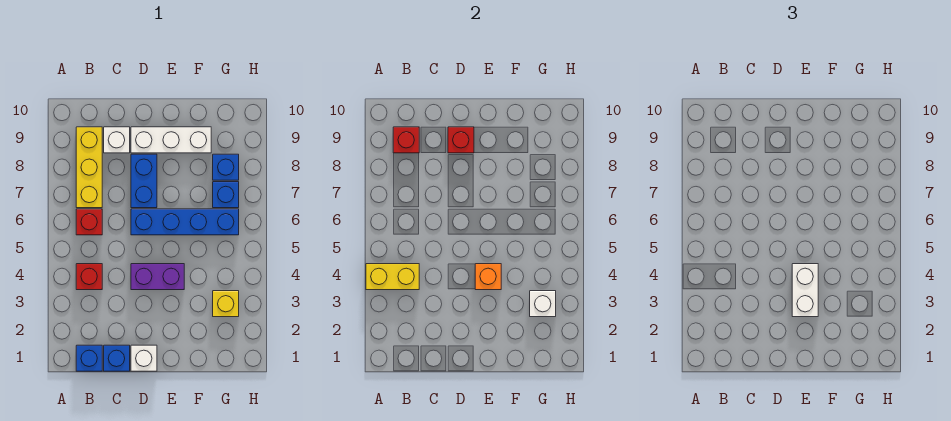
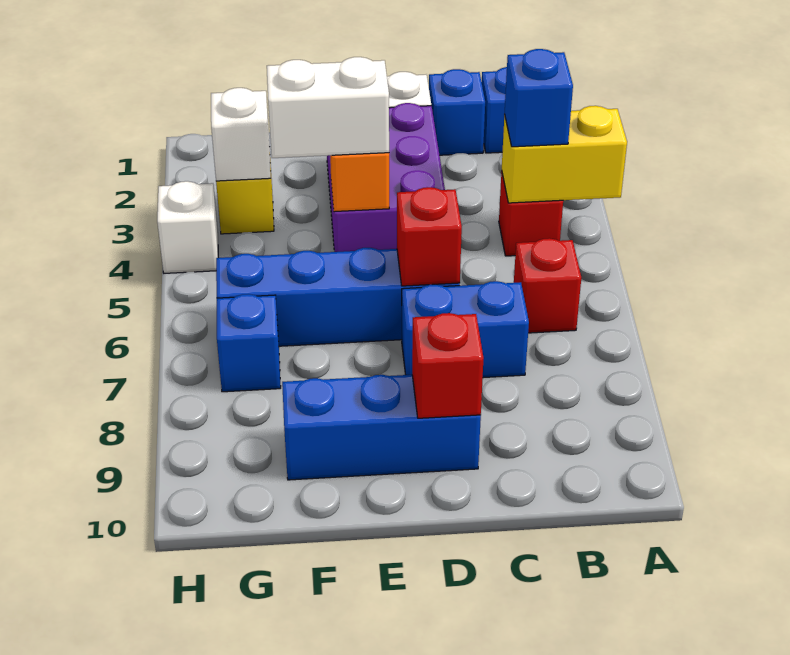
yellow 1x3 brick [76,127,102,208] -> none
red 1x1 brick [393,127,419,153] -> red 1x1 brick moved to [397,187,462,286]
white 1x1 brick [104,127,130,153] -> white 1x1 brick moved to [157,181,218,273]
purple 1x2 brick [131,264,184,290] -> purple 2x3 brick [327,103,445,252]
blue 1x2 brick [131,154,157,208] -> blue 1x2 brick turned to [402,281,529,378]
white 1x3 brick [131,127,211,153] -> blue 1x3 brick [282,375,481,480]
white 1x2 brick [792,264,818,317] -> white 1x2 brick turned to [267,57,389,158]
blue 1x1 brick [213,154,239,180] -> blue 1x1 brick moved to [505,49,573,147]

